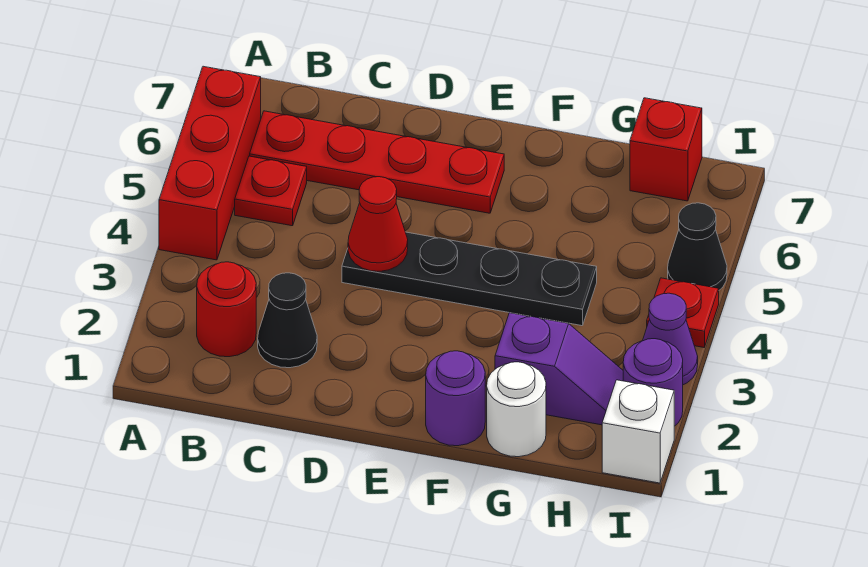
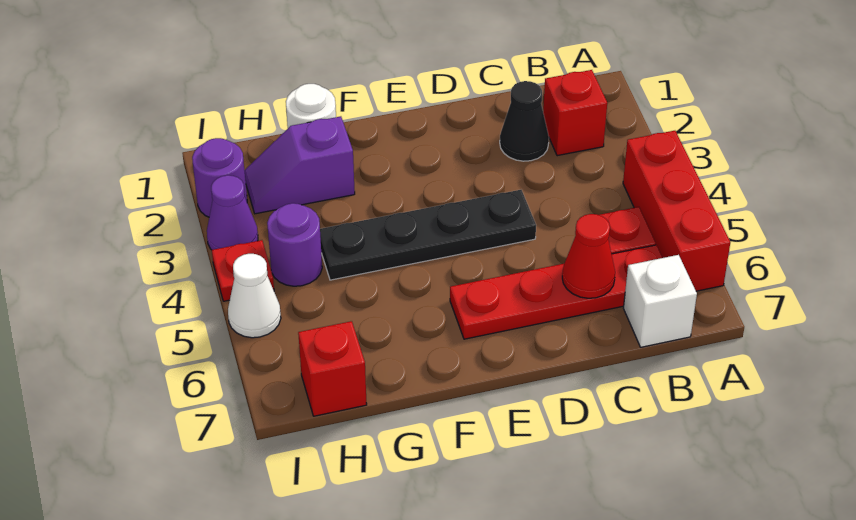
red 1x1 round brick [197,262,256,357] -> red 1x1 brick [543,70,607,156]
red 1x1 cone [348,177,408,271] -> red 1x1 cone moved to [562,214,615,298]
purple 1x1 round brick [426,351,485,446] -> purple 1x1 round brick moved to [267,203,322,286]
white 1x1 brick [602,380,674,483] -> white 1x1 brick moved to [623,255,697,347]
black 1x1 cone [668,203,727,290] -> white 1x1 cone [228,254,281,338]

